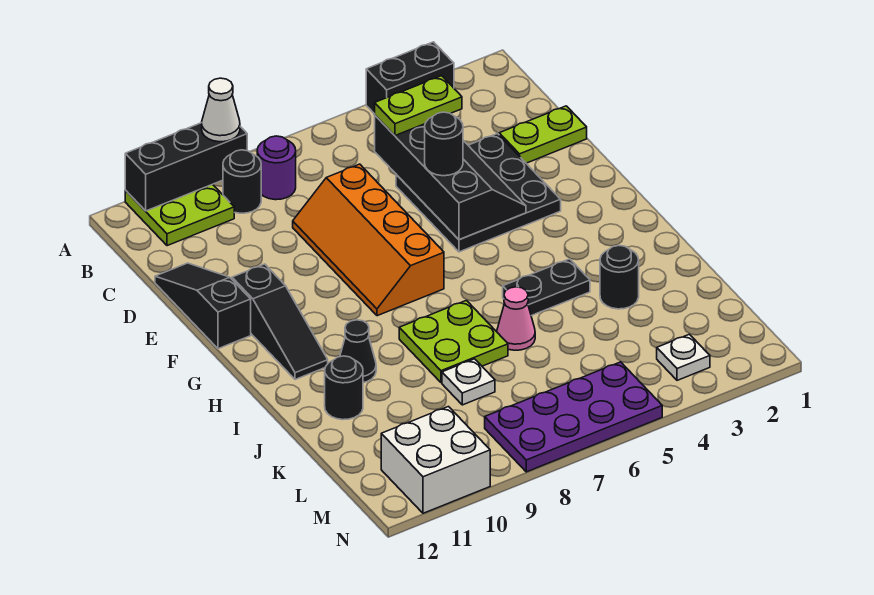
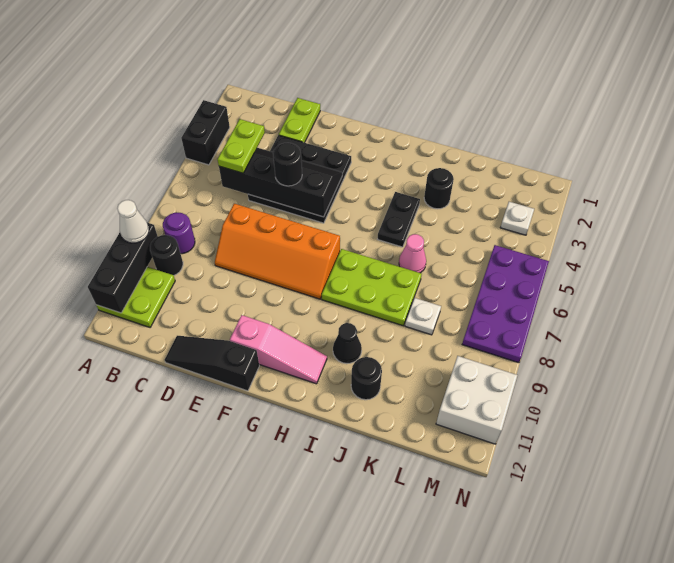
black 1x3 slope [232,264,328,379] -> pink 1x3 slope [230,315,327,384]
lime 2x2 plate [399,300,508,383] -> lime 2x3 plate [322,249,422,326]

